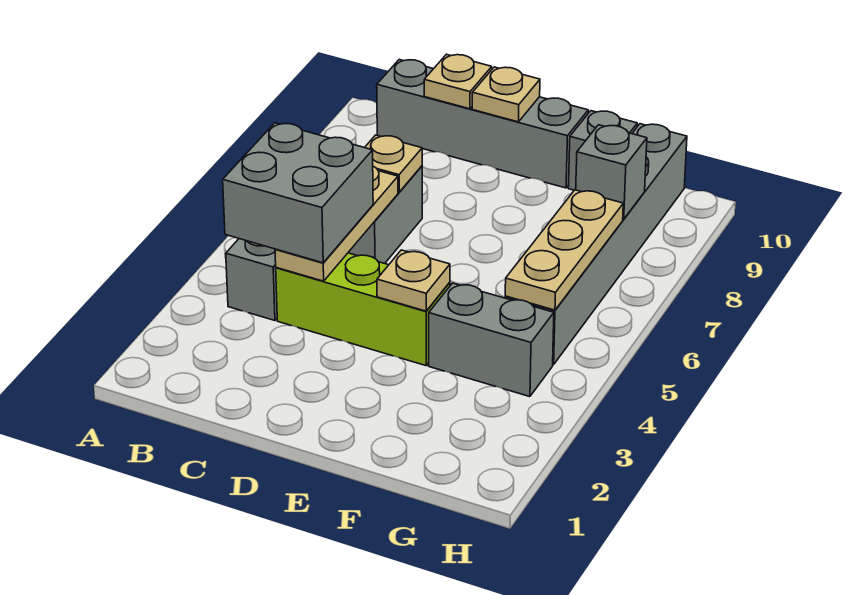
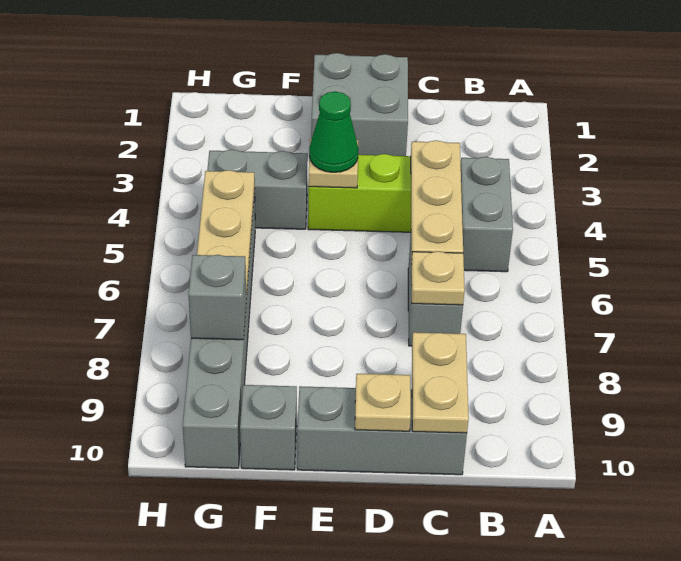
grey 2x2 brick [223,123,373,263] -> grey 2x2 brick moved to [311,53,408,156]
grey 1x4 brick [377,60,588,188] -> grey 1x3 brick [297,386,467,475]
tan 1x1 plate [424,54,492,109] -> tan 1x2 plate [412,332,469,433]
none -> green 1x1 cone [309,91,358,172]

